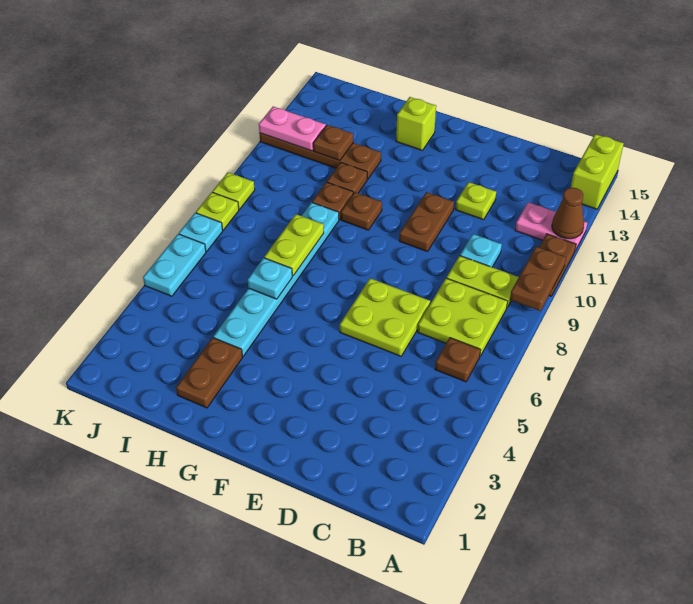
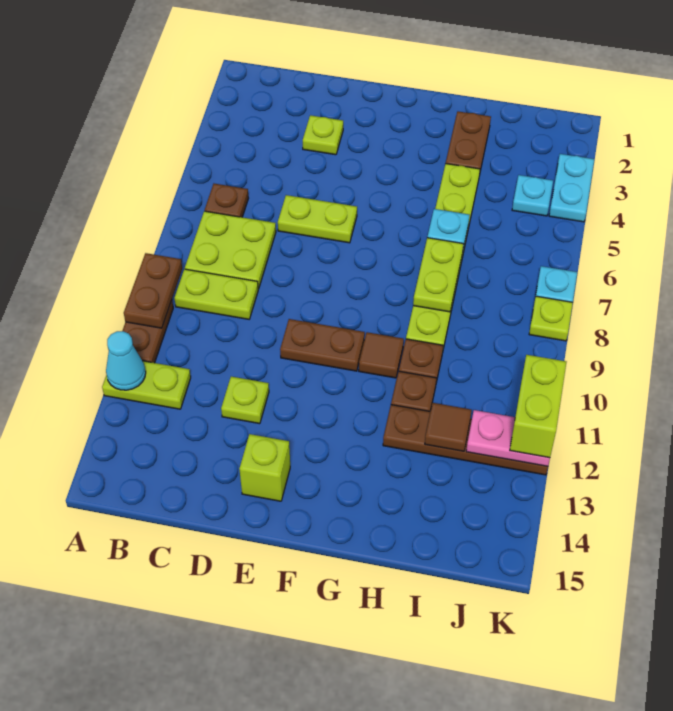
pink 1x2 plate [515,202,587,251] -> lime 1x2 plate [102,361,191,409]
brown 1x1 cone [552,188,584,239] -> cyan 1x1 cone [106,331,146,390]
lime 1x2 brick [571,134,624,209] -> lime 1x2 brick moved to [510,355,566,458]
cyan 1x1 plate [460,234,502,267] -> cyan 1x1 plate moved to [512,175,553,216]
lime 2x2 plate [340,278,430,356] -> lime 1x2 plate [278,195,357,243]
brown 1x2 plate [399,192,454,252] -> brown 1x2 plate turned to [280,319,365,371]
brown 1x1 plate [341,192,382,230] -> brown 1x1 tile [359,332,404,378]
lime 1x1 brick [396,97,436,150] -> lime 1x1 brick moved to [239,434,290,501]
cyan 1x6 plate [213,202,339,356] -> lime 1x6 plate [406,164,480,349]
brown 1x1 plate [313,125,353,161] -> brown 1x1 tile [425,403,472,451]
cyan 1x2 plate [143,234,206,296] -> cyan 1x2 plate moved to [549,154,594,222]
lime 1x1 plate [212,172,255,209] -> lime 1x1 plate moved to [303,115,343,155]

